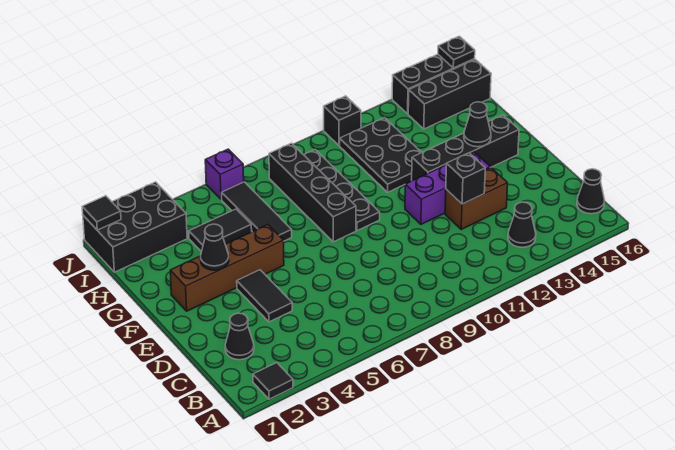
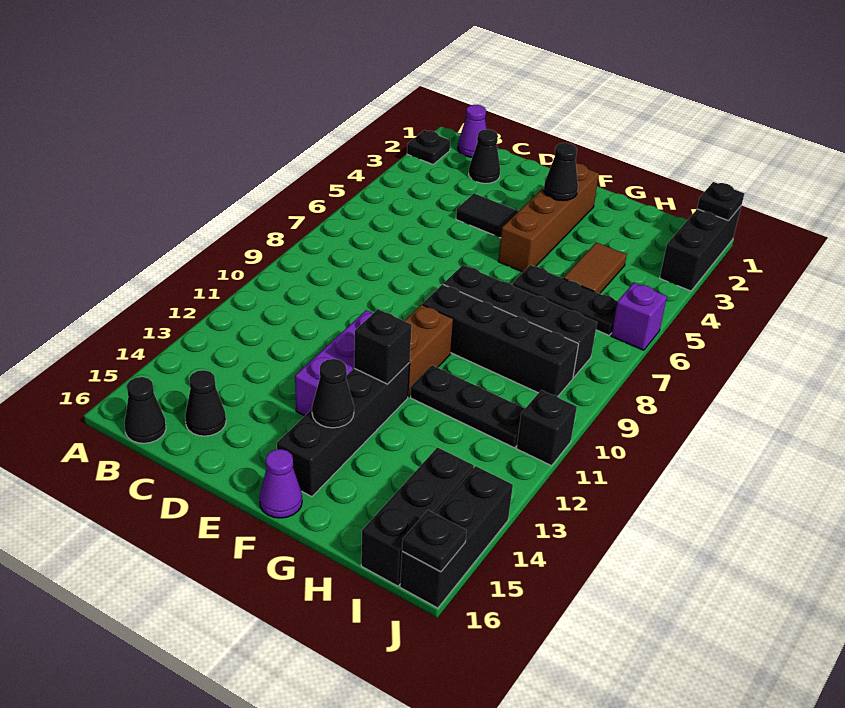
black 1x1 tile [253,363,293,399] -> black 1x1 plate [407,130,450,164]
none -> purple 1x1 cone [458,105,487,157]
black 1x1 cone [508,202,536,247] -> black 1x1 cone moved to [185,370,226,436]
brown 1x2 brick [445,168,508,229] -> brown 1x2 brick moved to [405,305,453,397]
black 1x1 brick [446,153,485,204] -> black 1x1 brick moved to [354,309,412,384]
black 1x4 plate [304,150,380,231] -> black 1x4 brick [422,284,579,397]
none -> purple 1x1 cone [259,449,302,518]
black 1x3 tile [222,182,292,241] -> black 1x3 plate [513,265,618,335]
black 2x3 plate [340,118,422,192] -> black 1x3 plate [410,365,525,448]
black 1x2 tile [189,209,252,252] -> brown 1x2 tile [563,242,627,294]
black 2x3 brick [83,182,187,272] -> black 1x3 brick [660,206,741,291]
black 1x1 tile [82,196,121,230] -> black 1x1 plate [697,182,744,221]

